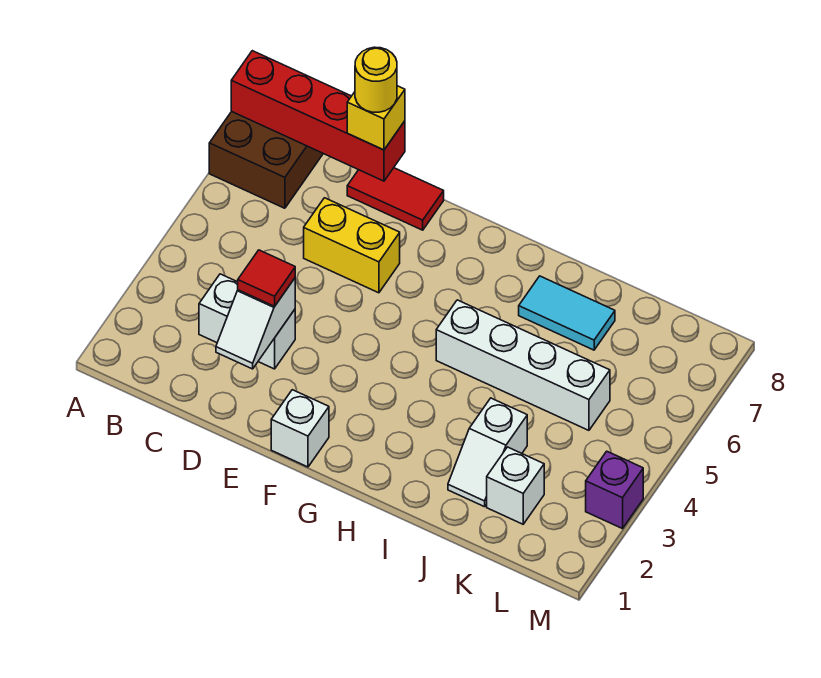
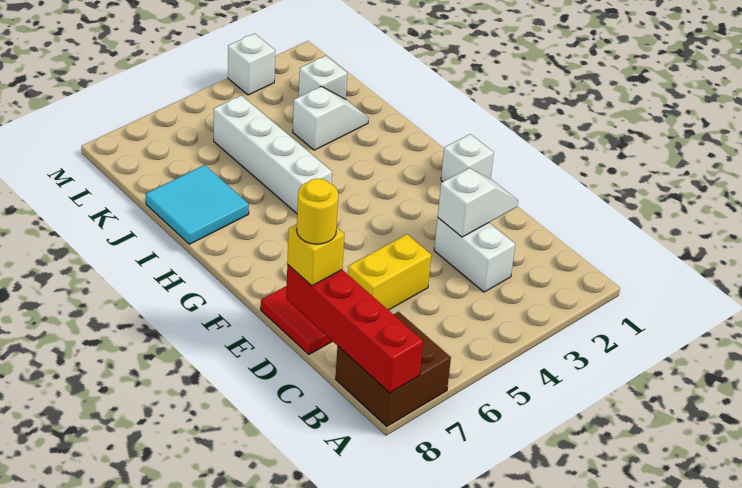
red 1x1 tile [238,250,295,306] -> none
yellow 1x2 brick [304,198,400,293] -> yellow 1x2 brick turned to [348,234,431,310]
cyan 1x2 tile [519,276,615,350] -> cyan 2x2 tile [146,165,249,244]
purple 1x1 brick [586,451,643,529] -> white 1x1 brick [228,33,275,95]

